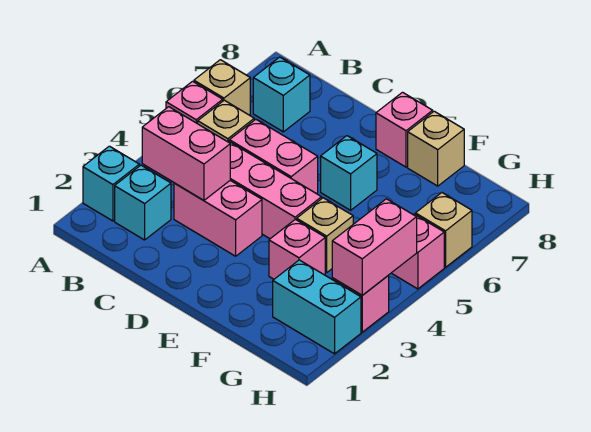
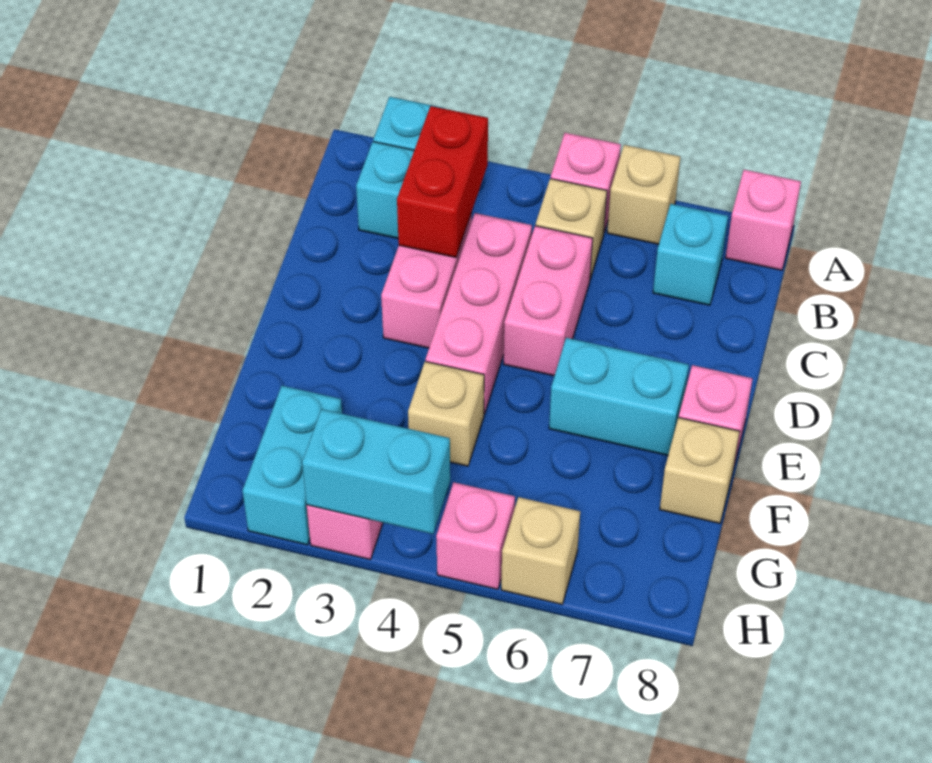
pink 1x2 brick [142,107,230,200] -> red 1x2 brick [397,106,488,257]
cyan 1x1 brick [321,136,377,210] -> cyan 1x2 brick [549,338,689,455]
pink 1x1 brick [269,219,325,279] -> pink 1x1 brick moved to [726,170,801,270]
pink 1x2 brick [332,199,417,295] -> cyan 1x2 brick [302,409,450,534]

